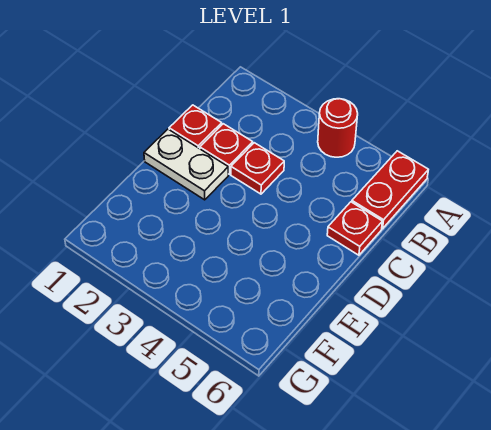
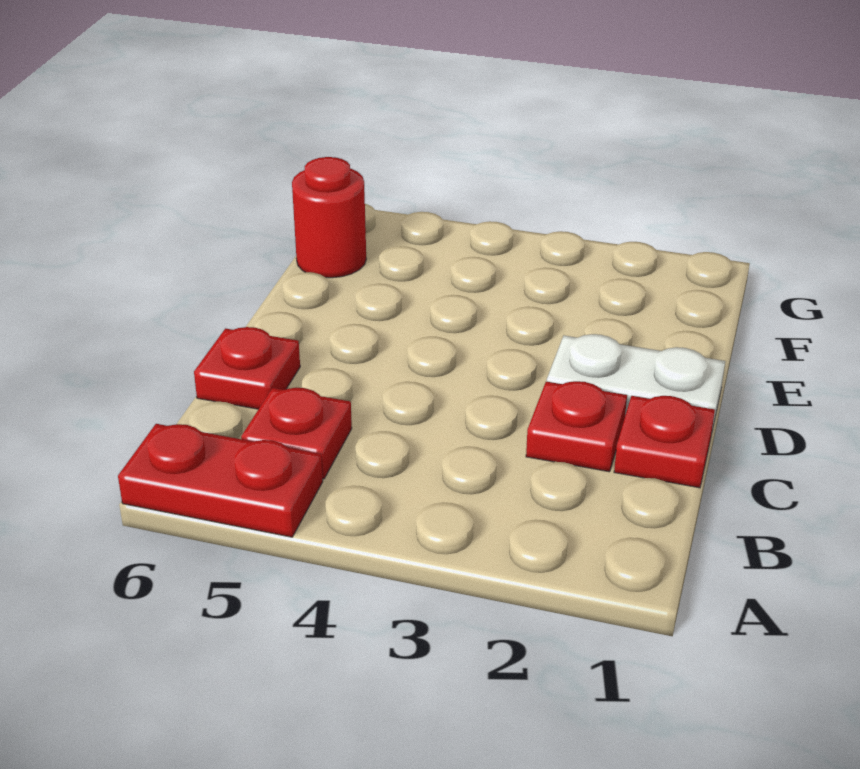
red 1x1 round brick [318,99,358,157] -> red 1x1 round brick moved to [292,157,366,278]
red 1x2 plate [352,151,428,229] -> red 1x2 plate turned to [118,424,323,537]
red 1x1 plate [231,143,284,194] -> red 1x1 plate moved to [241,388,352,479]

